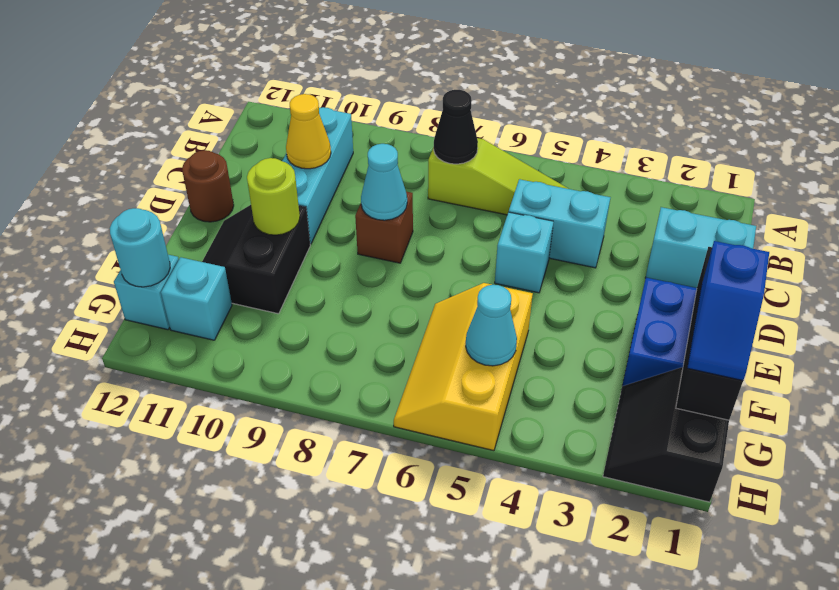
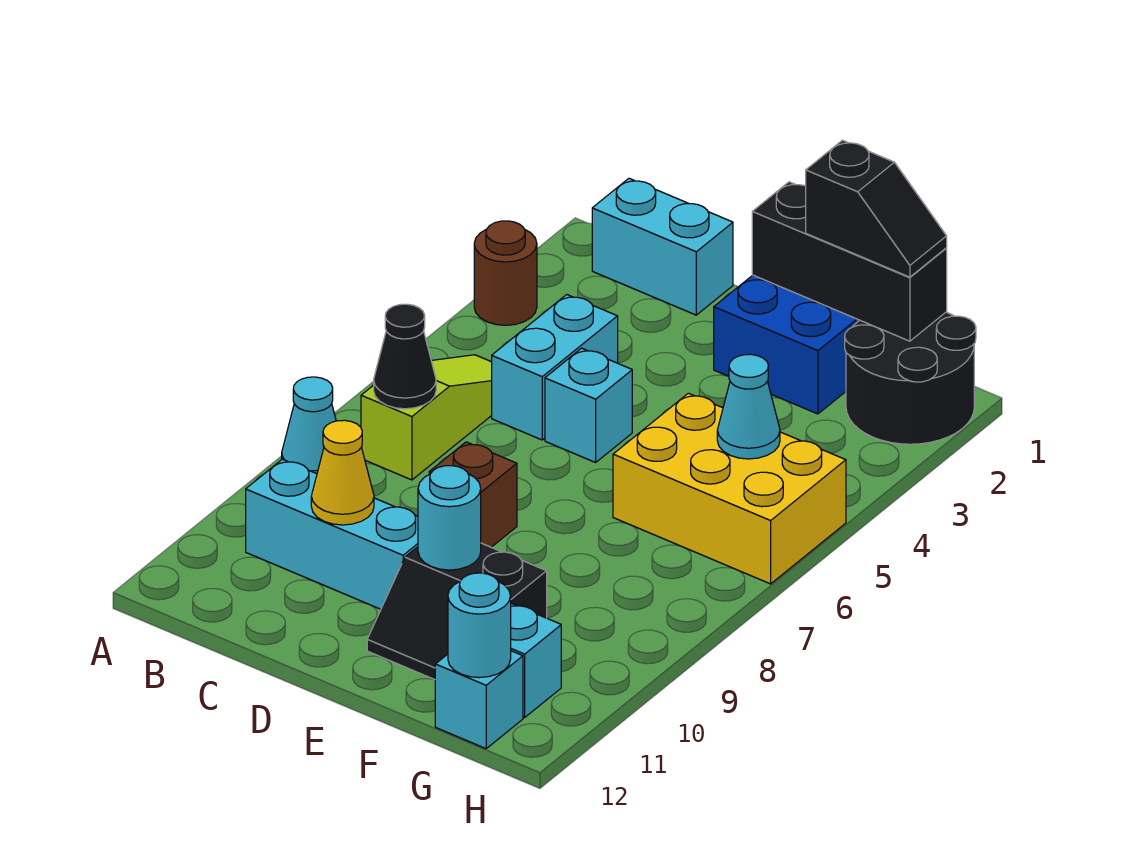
cyan 1x2 brick [645,207,756,288] -> cyan 1x2 brick turned to [592,178,733,315]
cyan 1x1 cone [361,144,407,220] -> cyan 1x1 cone moved to [282,377,336,474]
brown 1x1 round brick [182,150,234,222] -> brown 1x1 round brick moved to [474,221,537,325]
lime 1x1 round brick [247,158,300,235] -> cyan 1x1 round brick [418,466,481,570]
blue 1x2 slope [687,241,769,380] -> black 1x2 slope [806,140,947,277]
yellow 2x3 slope [394,283,533,451] -> yellow 2x3 brick [613,393,846,584]
black 2x2 slope [603,367,729,502] -> black 2x2 round brick [845,312,976,444]

